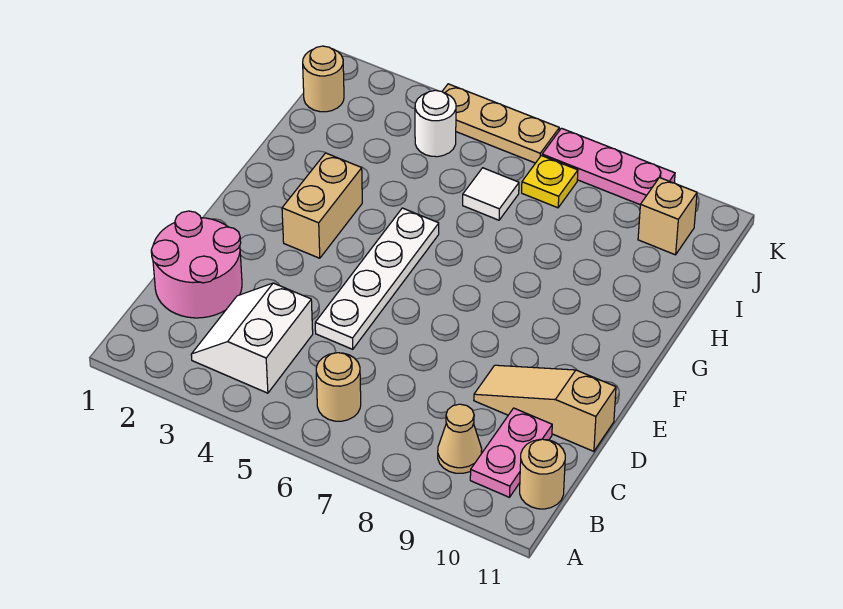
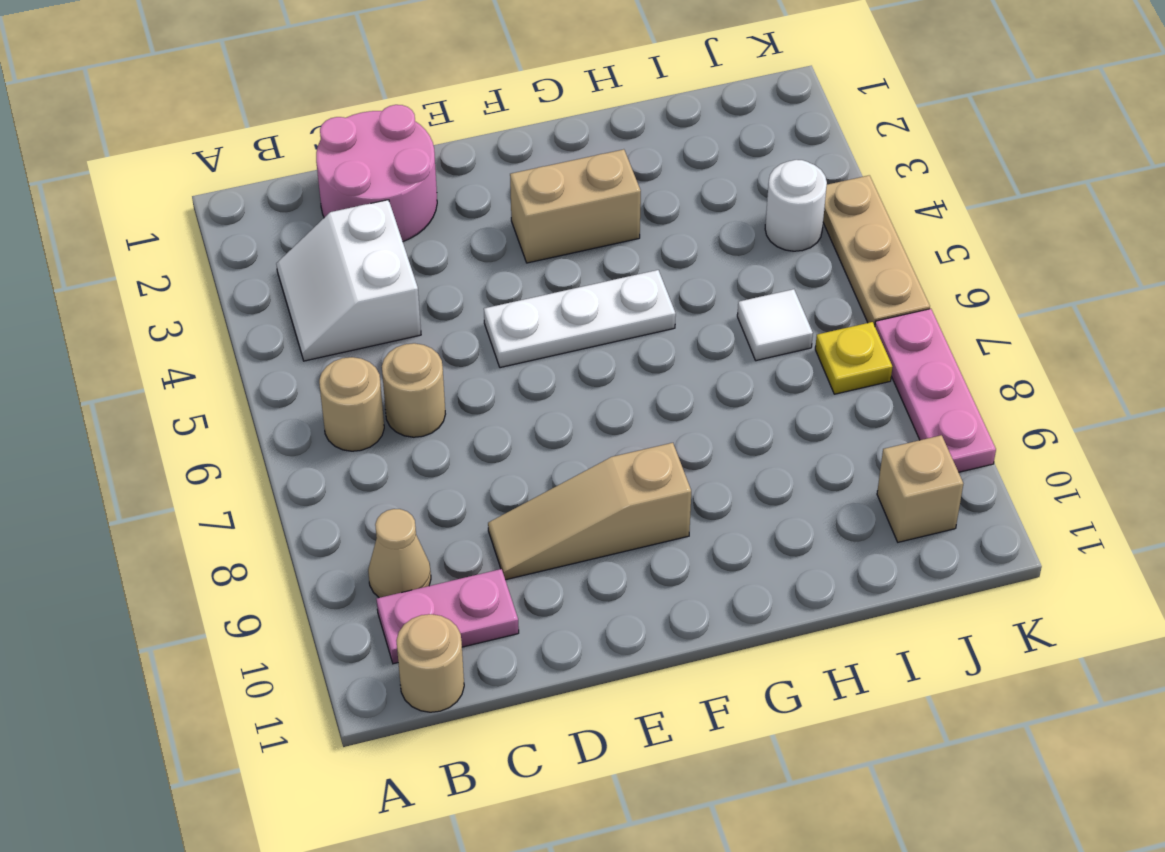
white 2x2 slope [191,283,313,393] -> white 2x2 slope turned to [276,200,421,361]
white 1x4 plate [315,208,439,349] -> white 1x3 plate [484,270,676,368]
tan 1x3 slope [474,365,616,451] -> tan 1x3 slope turned to [488,443,691,580]
tan 1x1 round brick [303,46,344,112] -> tan 1x1 round brick moved to [382,343,445,437]

